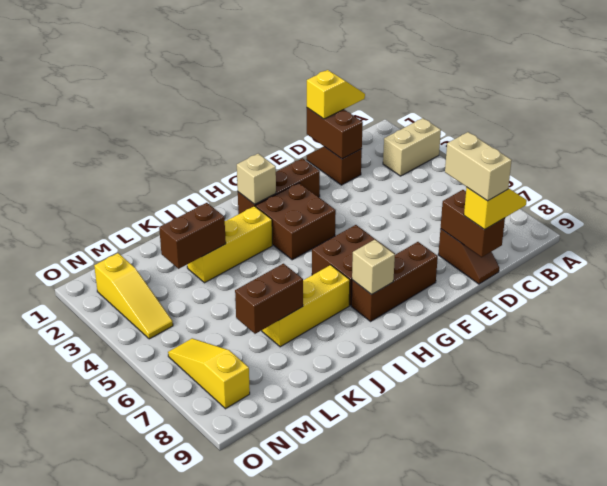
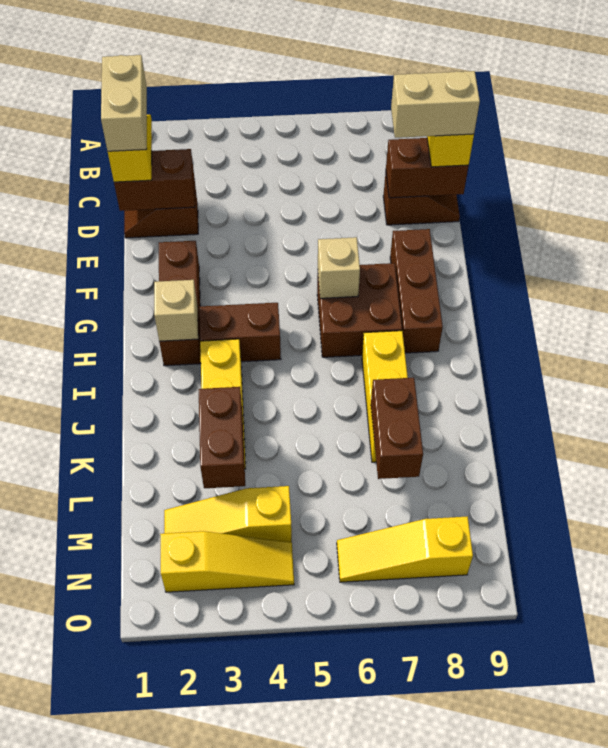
tan 1x2 brick [383,118,441,176] -> tan 1x2 brick moved to [101,55,147,151]
brown 2x2 brick [256,183,336,260] -> brown 1x2 brick [199,303,281,362]
tan 1x1 brick [352,240,395,295] -> tan 1x1 brick moved to [318,237,360,298]
none -> yellow 1x3 slope [164,486,292,543]

